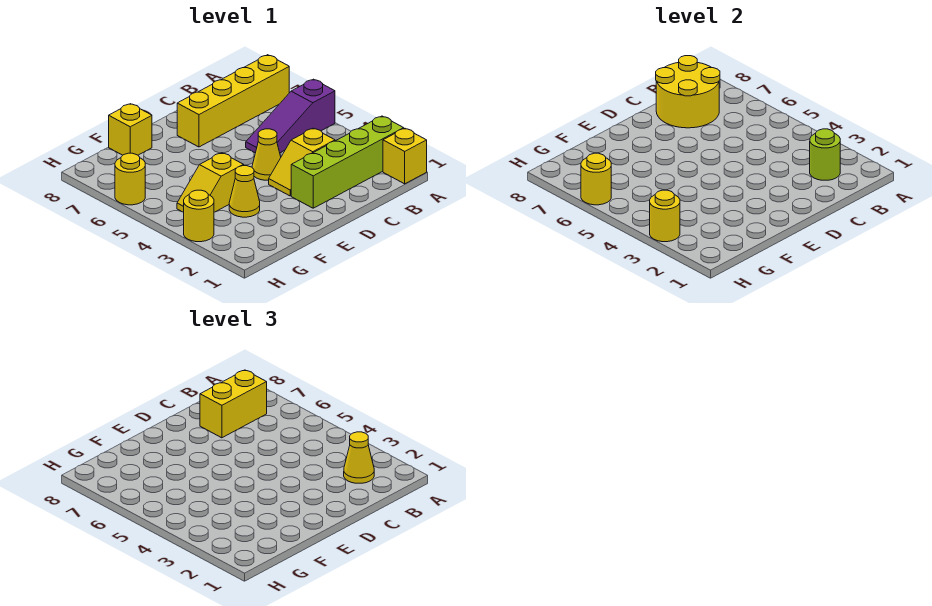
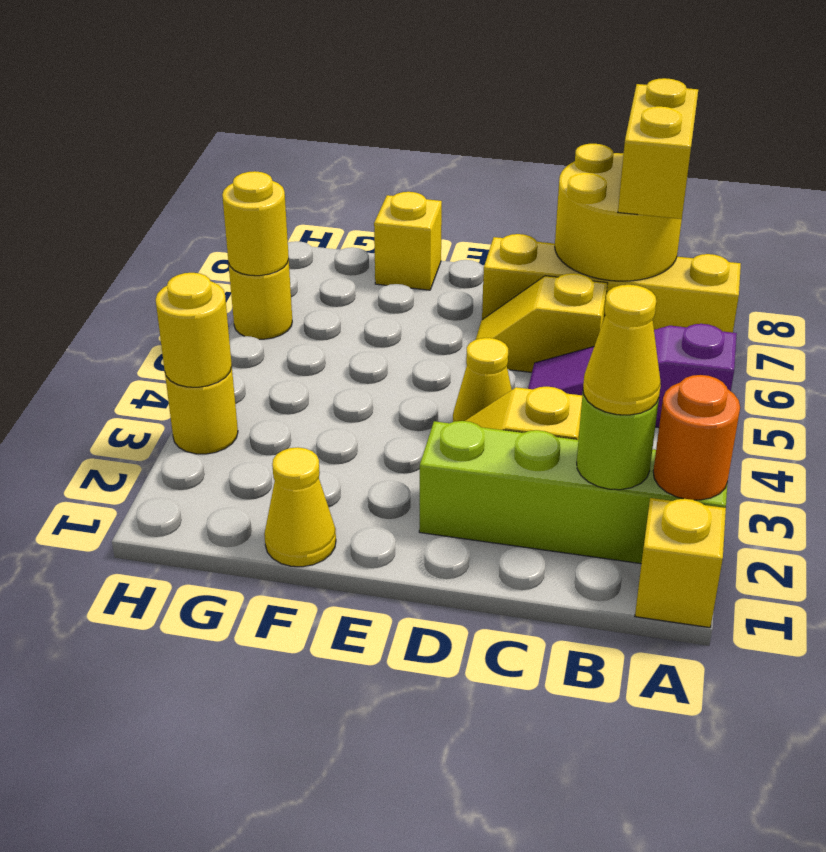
none -> orange 1x1 round brick [653,375,740,500]
yellow 1x2 brick [200,370,267,438] -> yellow 1x2 brick turned to [618,78,698,219]
yellow 1x1 cone [229,166,260,217] -> yellow 1x1 cone moved to [264,447,336,567]
yellow 1x2 slope [177,153,244,212] -> yellow 1x2 slope moved to [476,273,608,372]

